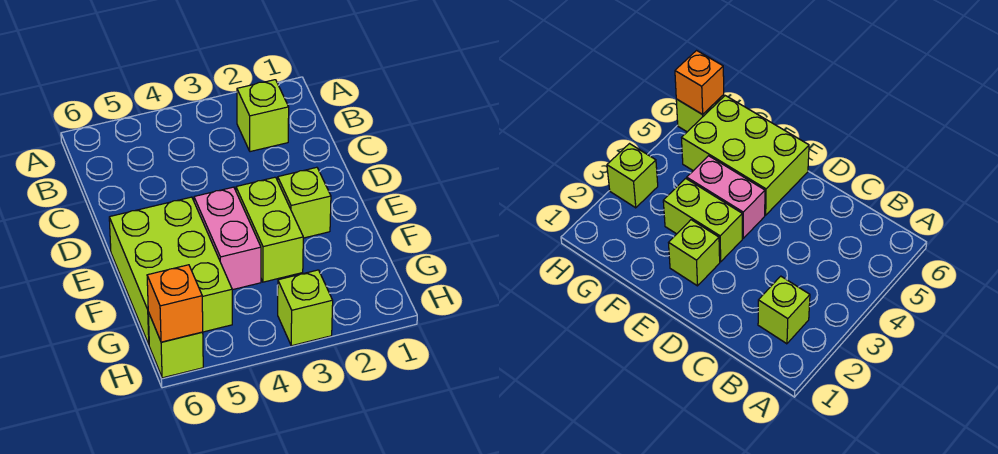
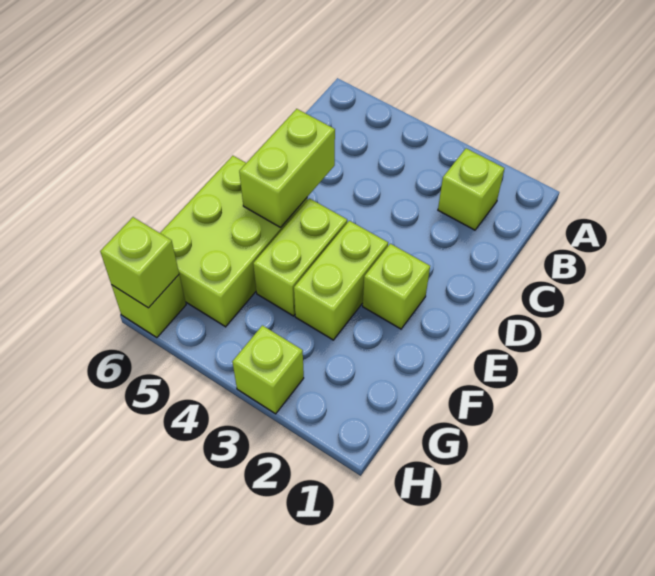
none -> lime 1x2 brick [239,109,335,228]
pink 1x2 brick [194,187,261,290] -> lime 1x2 brick [253,198,347,316]
orange 1x1 brick [147,265,203,342] -> lime 1x1 brick [100,217,179,308]

